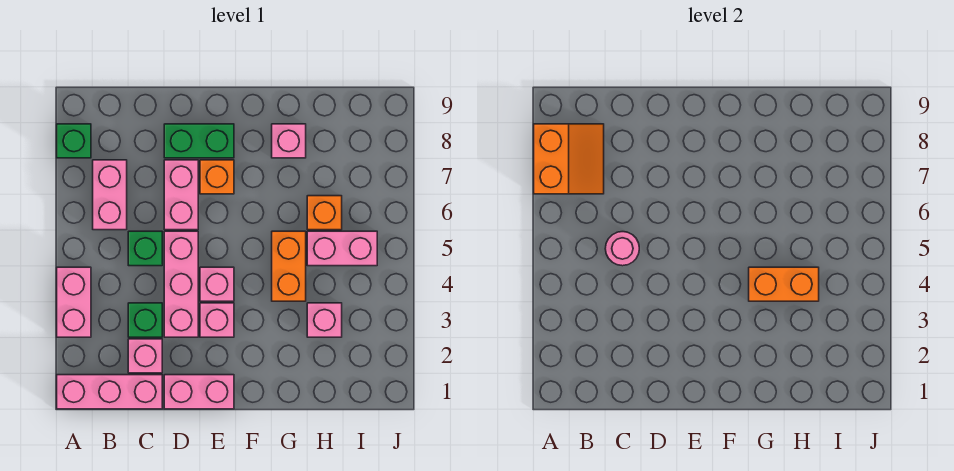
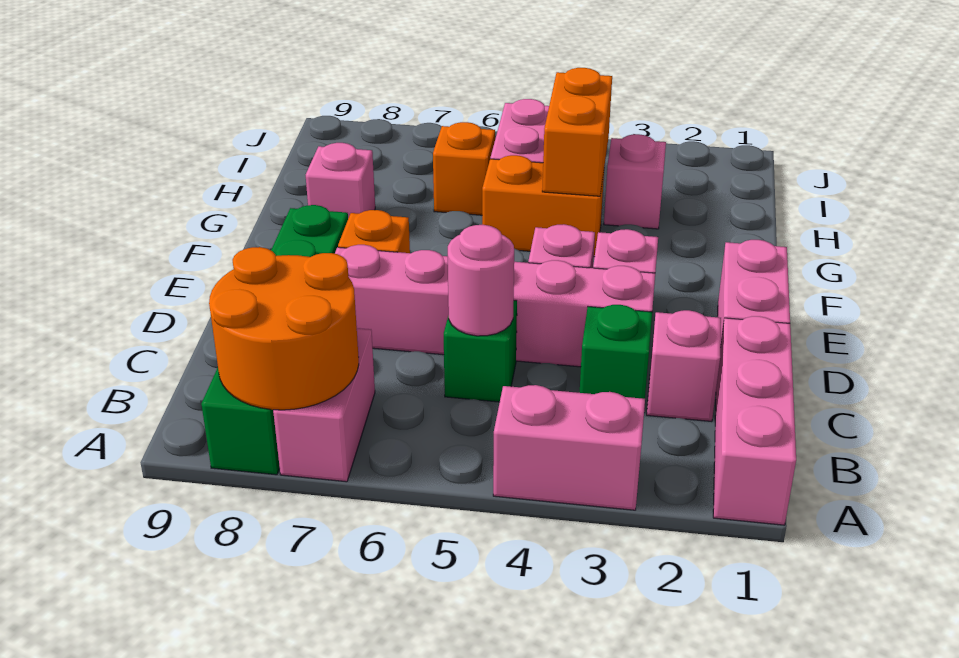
orange 2x2 slope [534,124,604,194] -> orange 2x2 round brick [209,247,359,410]
pink 1x2 brick [93,160,127,230] -> pink 1x2 brick turned to [273,328,375,482]

